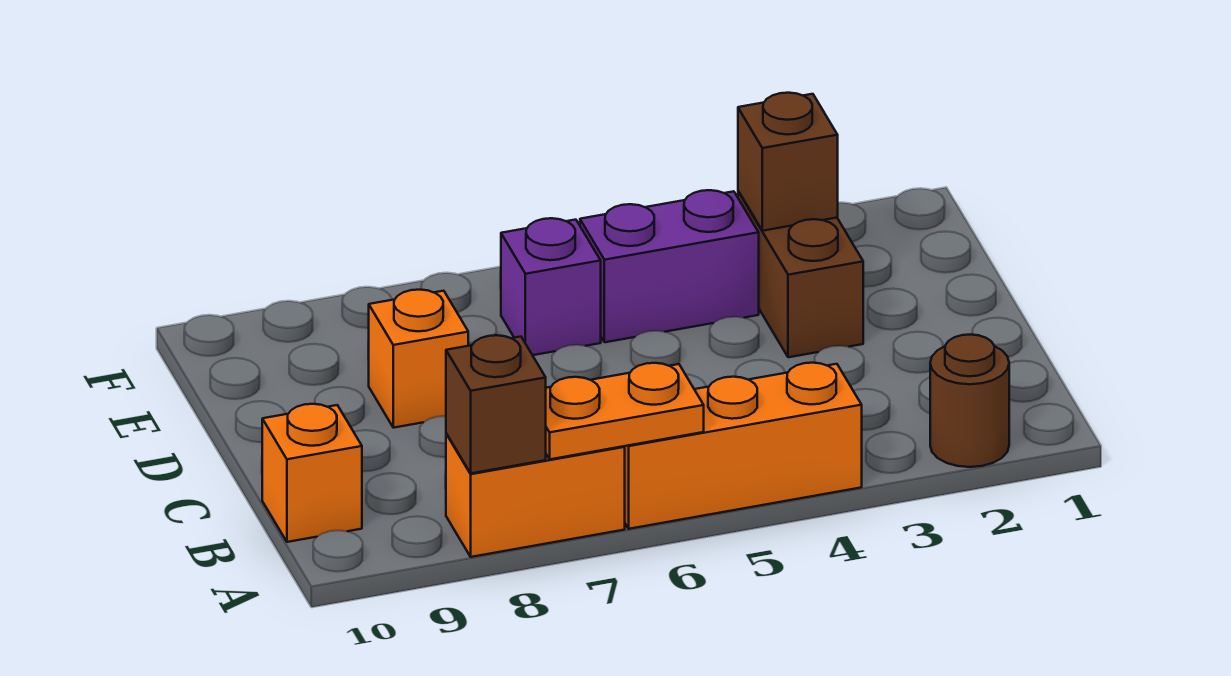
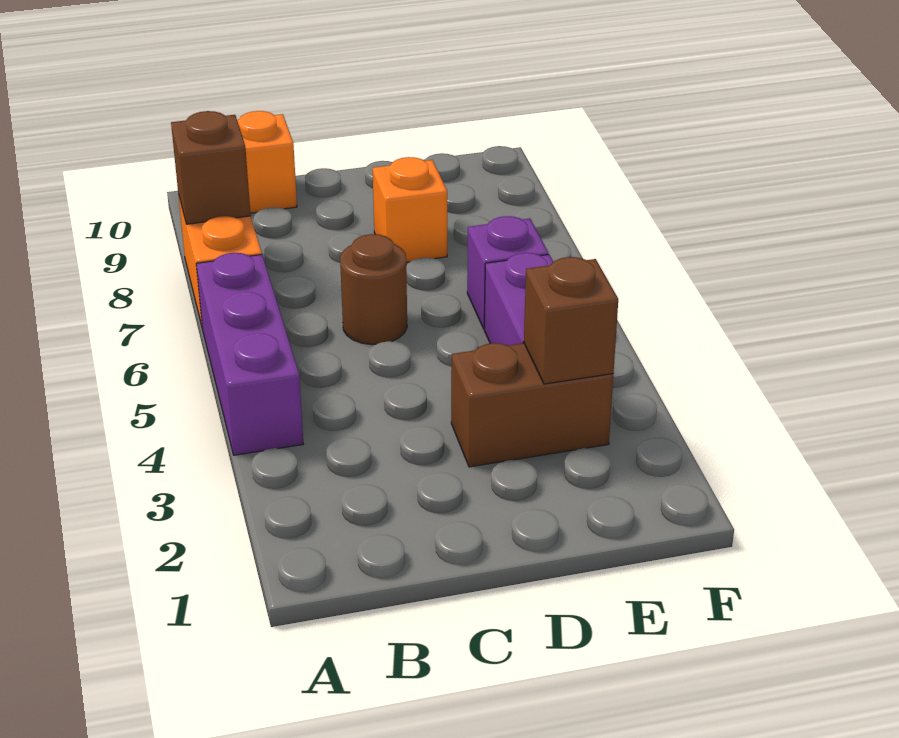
brown 1x1 round brick [930,335,1009,467] -> brown 1x1 round brick moved to [340,234,407,345]
orange 1x3 brick [624,363,862,529] -> purple 1x3 brick [196,253,303,455]
orange 1x2 plate [546,363,704,459] -> none

